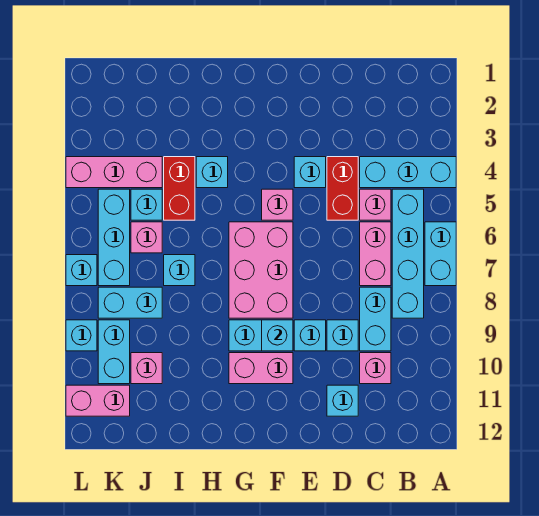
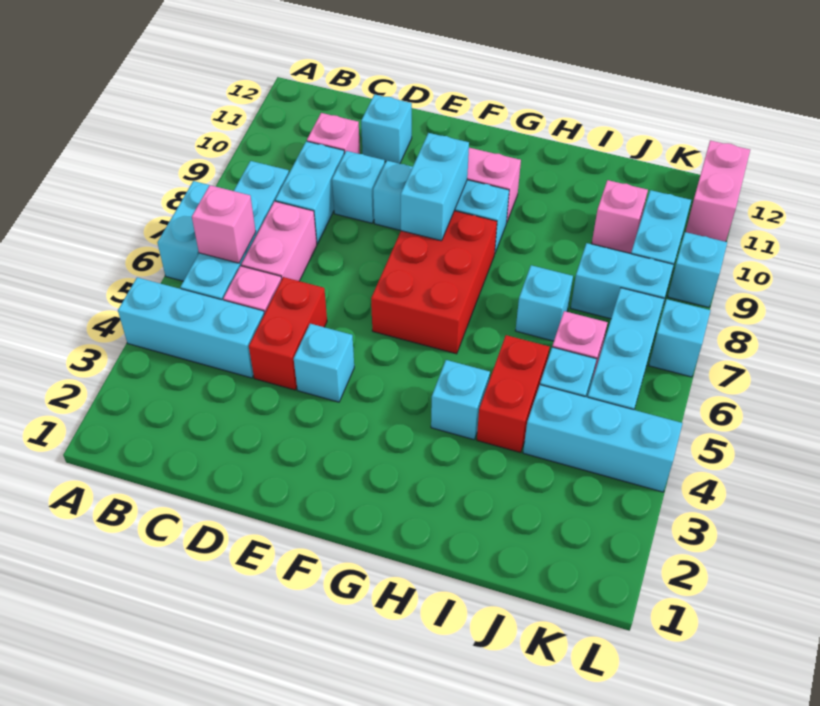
pink 1x1 brick [262,189,293,220] -> pink 1x1 brick moved to [192,185,256,263]
pink 2x3 brick [229,222,293,318] -> red 2x3 brick [371,211,497,354]
cyan 1x1 brick [262,320,293,351] -> cyan 1x2 brick [401,133,469,241]
pink 1x3 brick [66,157,162,188] -> cyan 1x3 brick [523,385,683,492]
pink 1x2 brick [66,385,130,416] -> pink 1x2 brick turned to [686,140,750,242]

